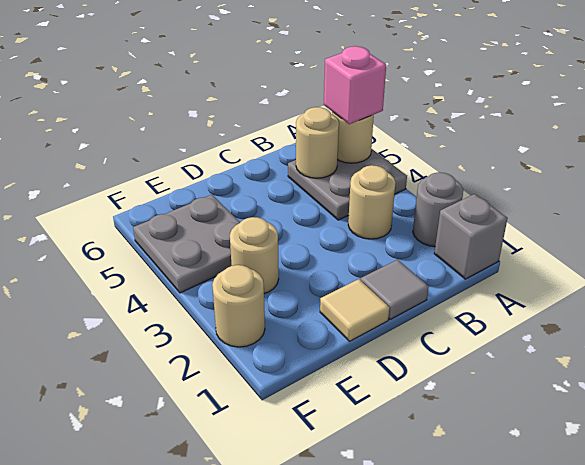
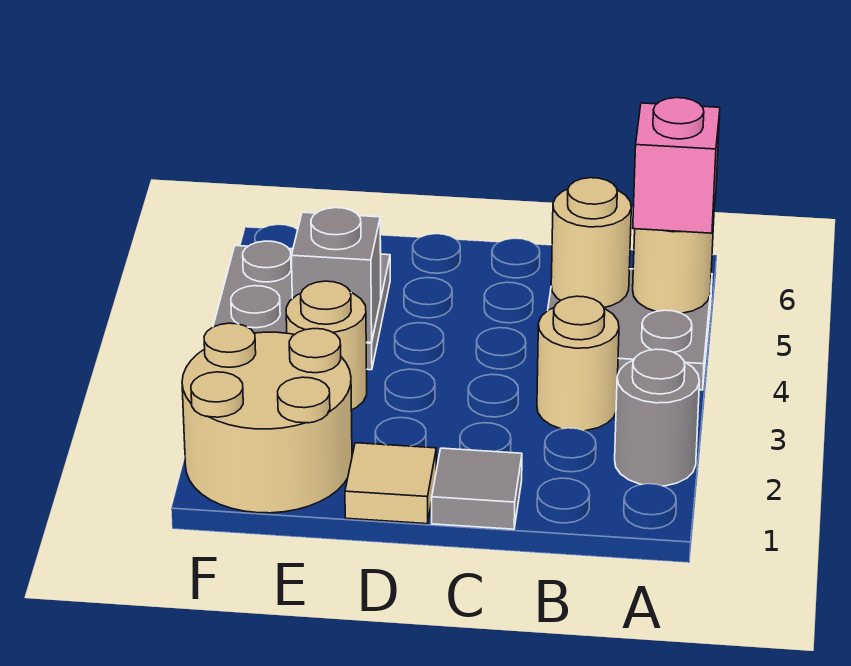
grey 1x1 brick [434,194,508,279] -> grey 1x1 brick moved to [291,208,381,342]
tan 1x1 round brick [212,265,265,347] -> tan 2x2 round brick [182,323,352,513]

